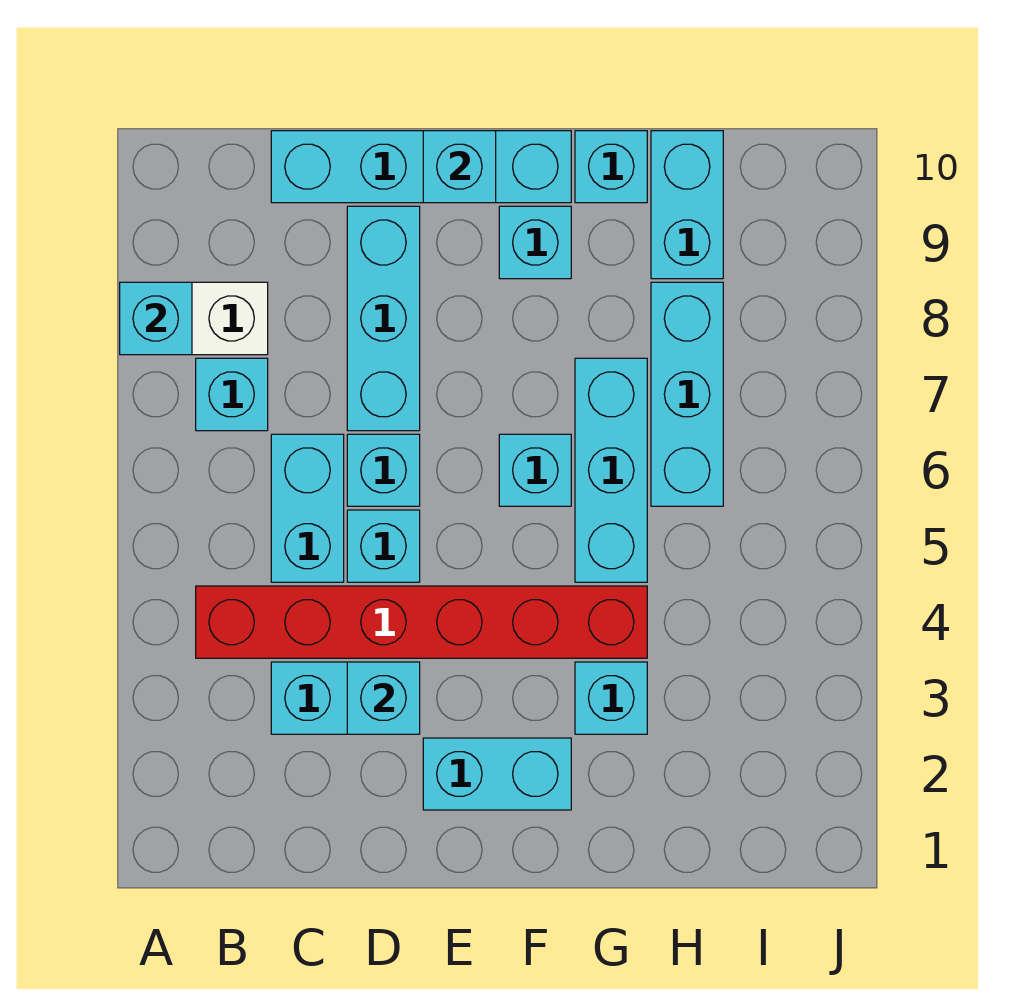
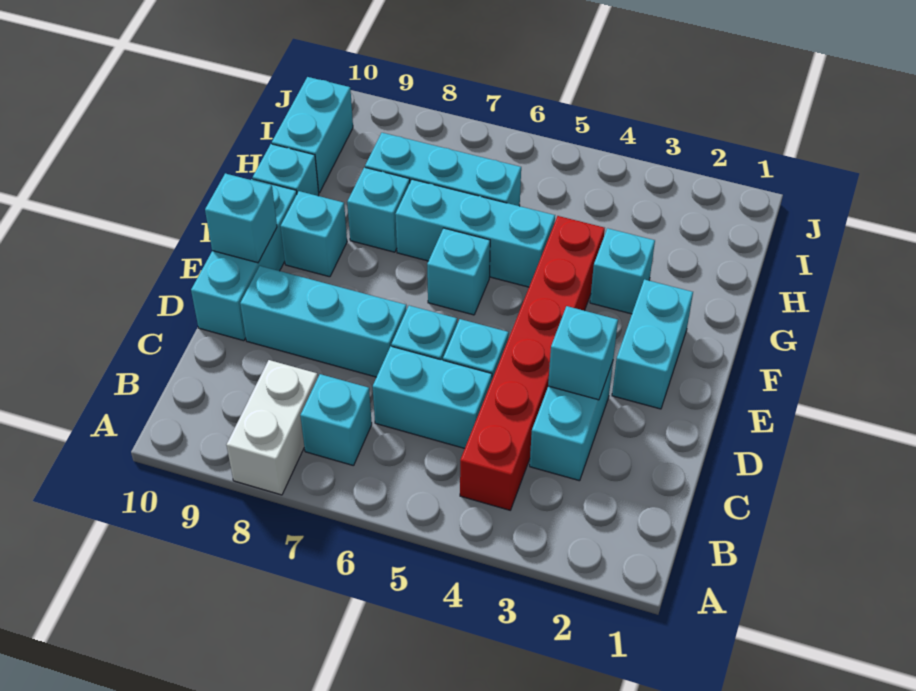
cyan 1x1 brick [120,282,192,355] -> cyan 1x1 brick moved to [347,167,410,252]
cyan 1x4 brick [271,131,571,203] -> cyan 1x3 brick [191,179,297,341]
cyan 1x2 brick [651,131,723,279] -> cyan 1x2 brick turned to [272,77,353,193]

